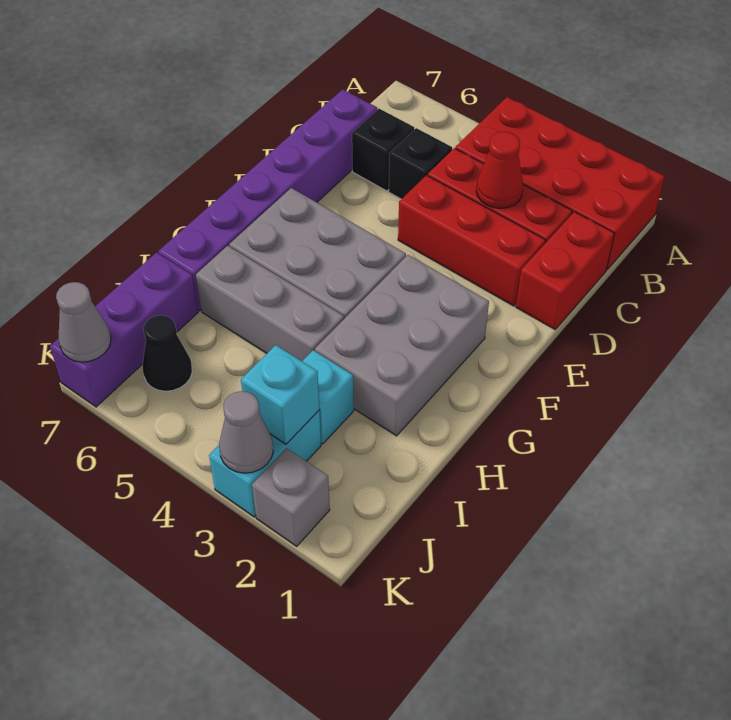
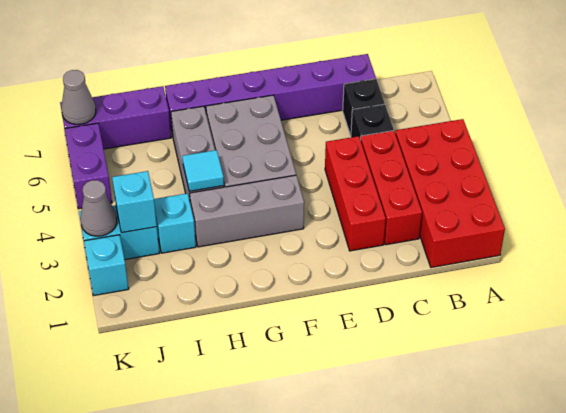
red 1x2 brick [516,212,614,329] -> none
red 1x1 cone [476,132,523,208] -> none
grey 2x3 brick [315,255,489,436] -> grey 1x3 brick [190,175,304,247]
none -> cyan 1x1 tile [183,150,224,191]
black 1x1 cone [143,315,192,391] -> none
grey 1x1 brick [252,448,330,546] -> cyan 1x1 brick [84,235,129,296]
none -> purple 1x2 brick [65,123,112,209]

